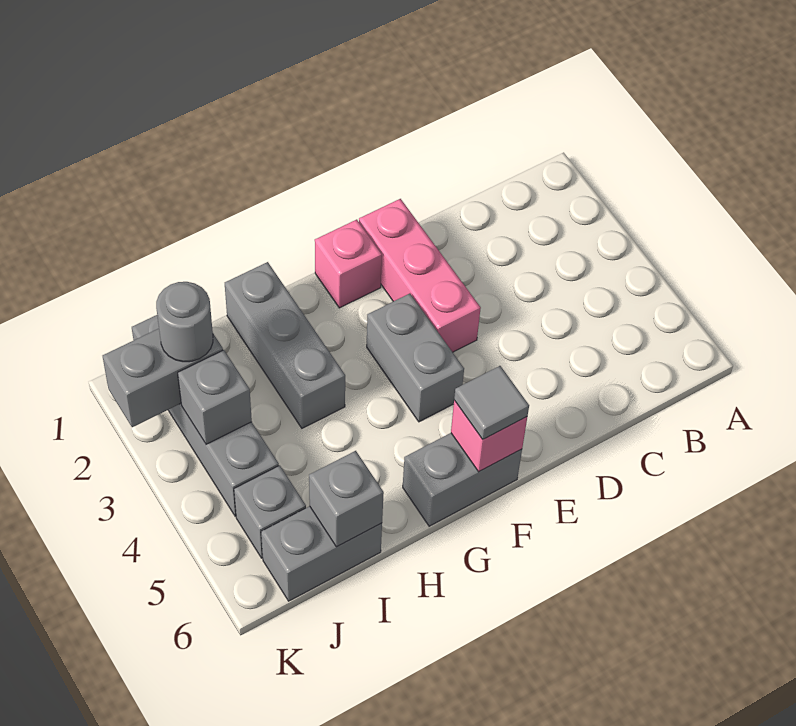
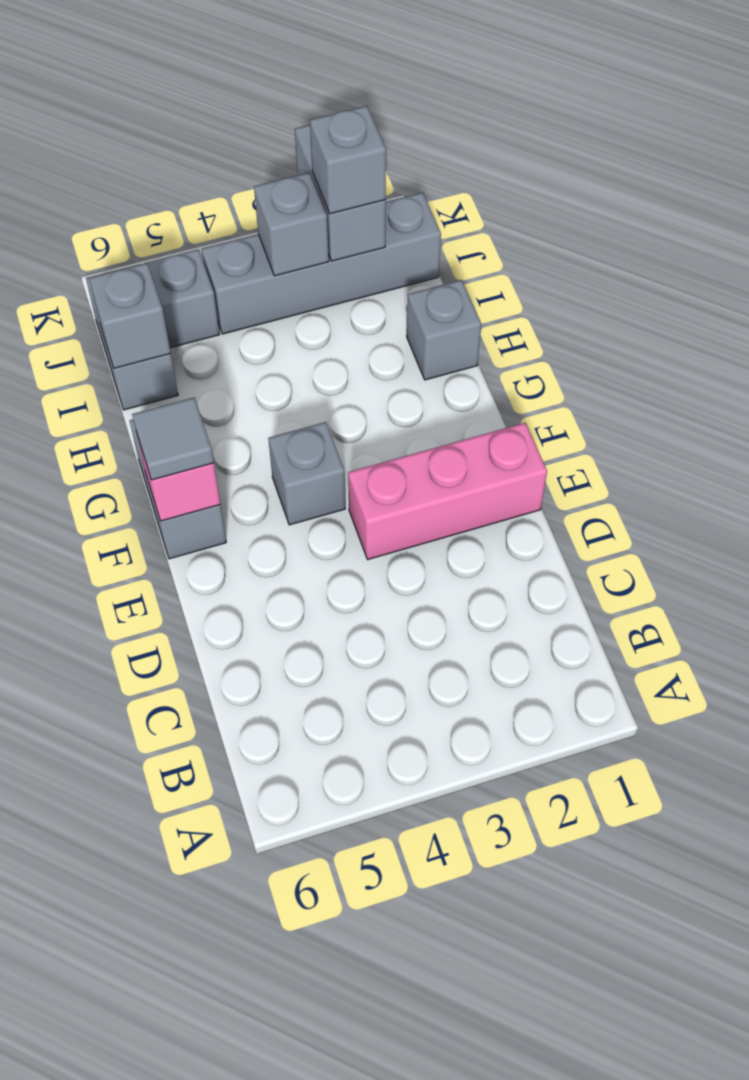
pink 1x1 brick [315,220,382,308] -> none
grey 1x2 brick [367,294,464,422] -> grey 1x1 brick [268,422,345,525]
grey 1x3 brick [225,262,345,428] -> grey 1x1 brick [407,280,481,380]
grey 1x1 round brick [156,282,213,362] -> grey 1x1 brick [310,106,386,214]

